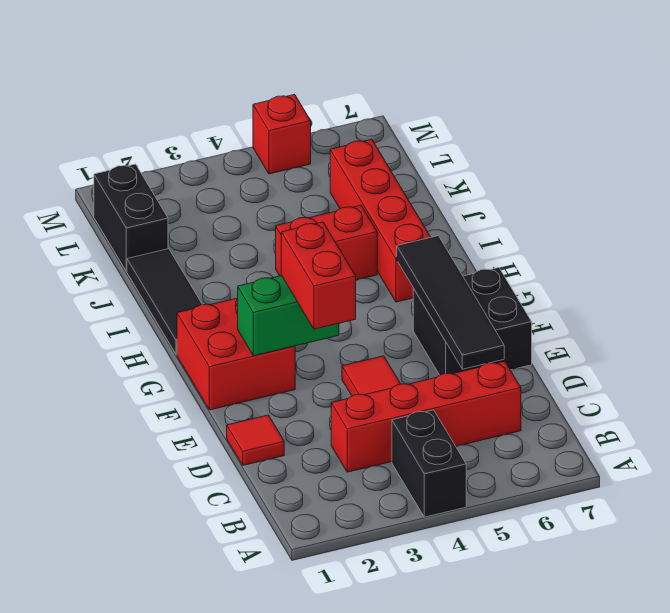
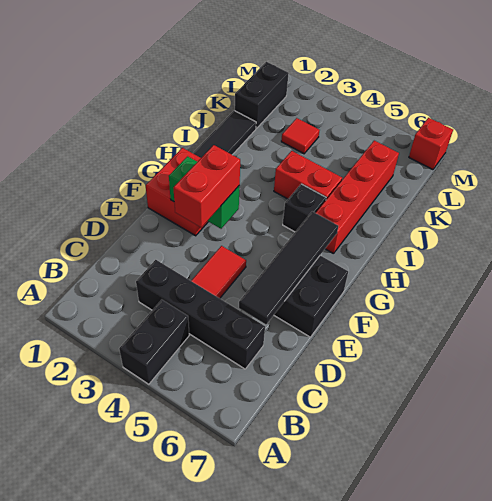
red 1x4 brick [331,361,521,472] -> black 1x4 brick [136,260,265,369]
red 1x1 tile [227,415,284,465] -> red 1x1 tile moved to [281,118,320,154]
none -> black 1x1 brick [283,184,326,232]
red 1x1 brick [253,94,311,174] -> red 1x1 brick moved to [409,118,453,170]

